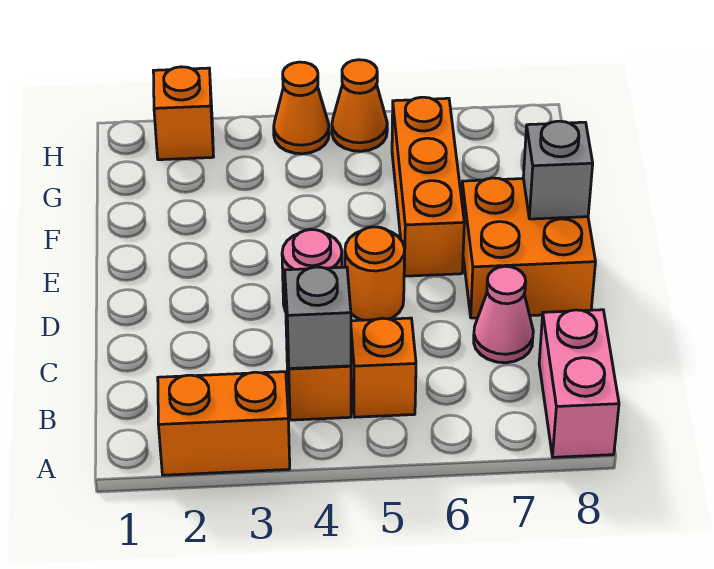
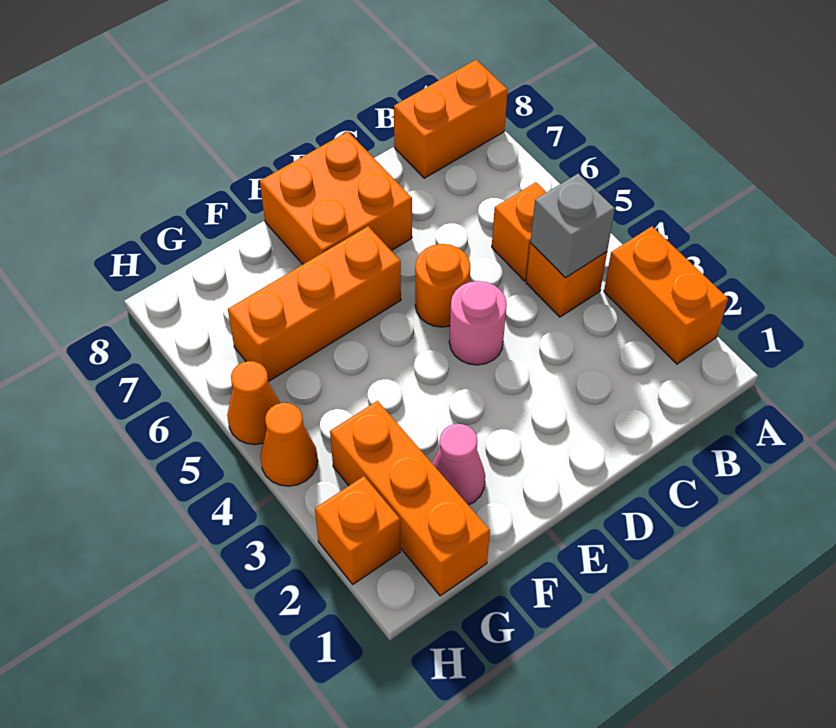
pink 1x2 brick [539,310,619,457] -> orange 1x2 brick [394,60,508,178]
pink 1x1 cone [474,266,533,363] -> pink 1x1 cone moved to [432,424,485,505]
grey 1x1 brick [523,121,593,219] -> none
none -> orange 1x3 brick [330,401,490,596]

